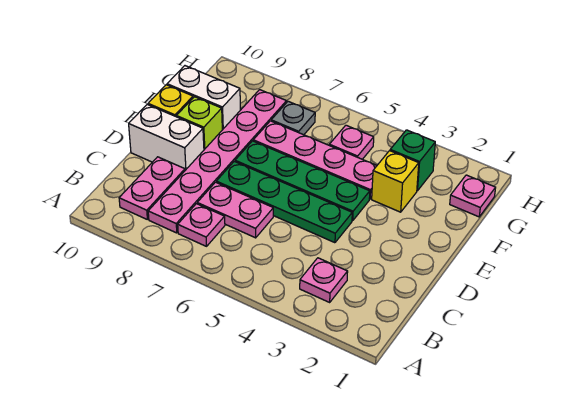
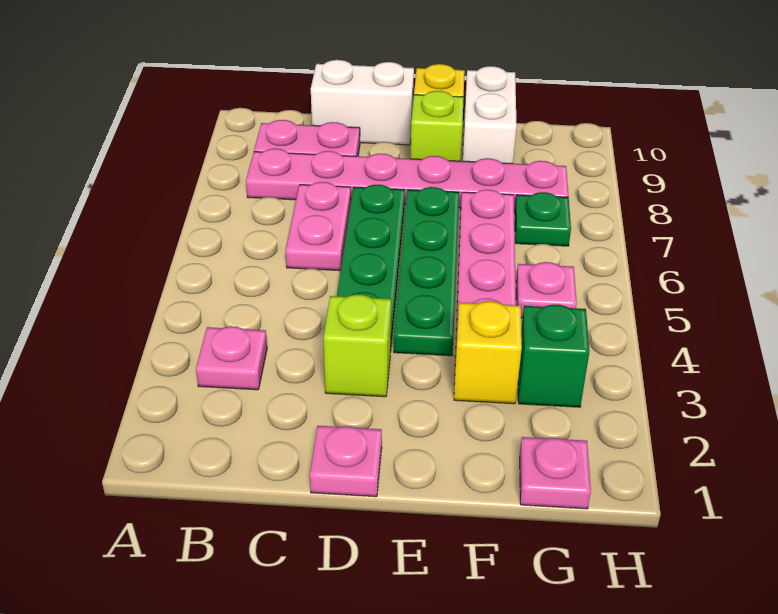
pink 1x1 plate [178,204,225,246] -> pink 1x1 plate moved to [310,426,382,497]
none -> lime 1x1 brick [323,294,391,397]
white 1x2 brick [129,105,204,170] -> white 1x2 brick turned to [311,60,414,145]
grey 1x1 plate [271,101,315,135] -> green 1x1 plate [515,192,571,246]

